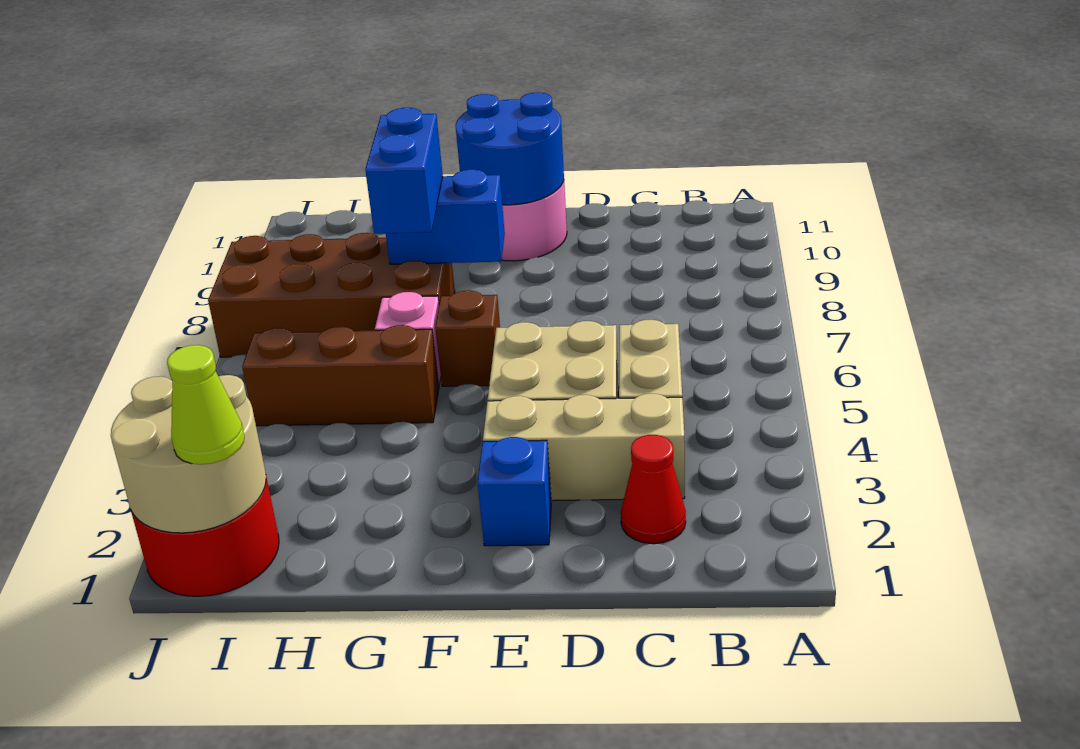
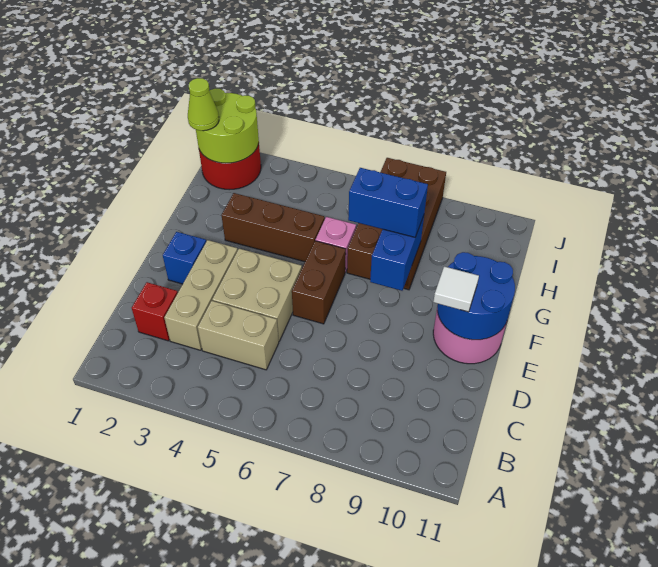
red 1x1 cone [621,435,686,544] -> red 1x1 brick [132,282,178,341]
none -> white 1x1 tile [433,266,479,312]
brown 1x1 brick [435,290,500,386] -> brown 1x2 brick [292,241,346,324]
brown 1x3 brick [242,325,439,426] -> brown 1x3 brick turned to [222,193,325,262]
tan 2x2 round brick [111,375,266,533] -> lime 2x2 round brick [196,89,259,163]

